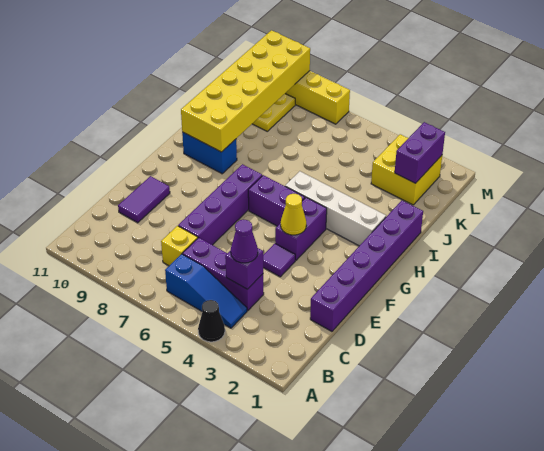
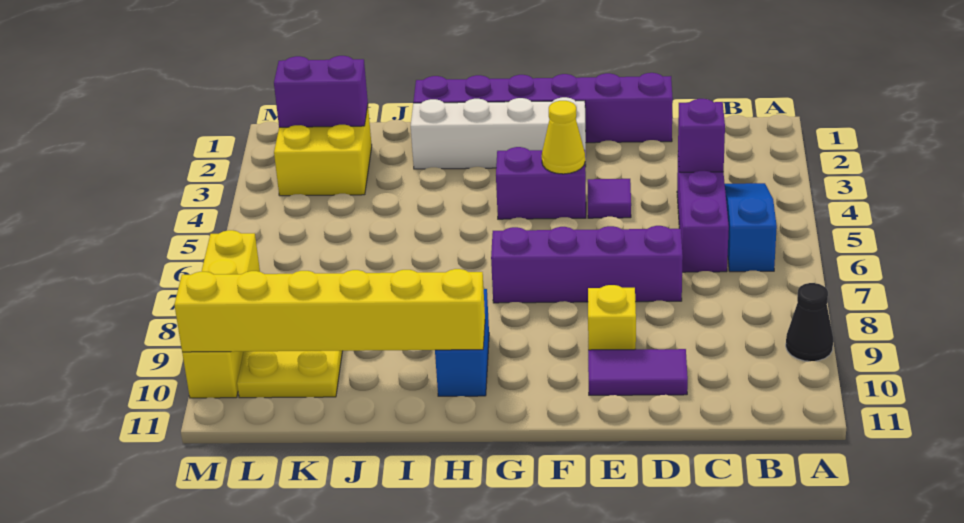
black 1x1 cone [198,300,225,342] -> black 1x1 cone moved to [786,283,833,361]
purple 1x1 cone [231,220,258,263] -> none
yellow 1x1 brick [161,226,198,266] -> yellow 1x1 brick moved to [588,285,636,350]
purple 1x2 brick [248,175,305,226] -> none
white 1x4 brick [285,171,386,246] -> white 1x4 brick turned to [411,97,586,169]
yellow 2x6 brick [181,30,310,152] -> yellow 1x6 brick [174,269,485,352]

